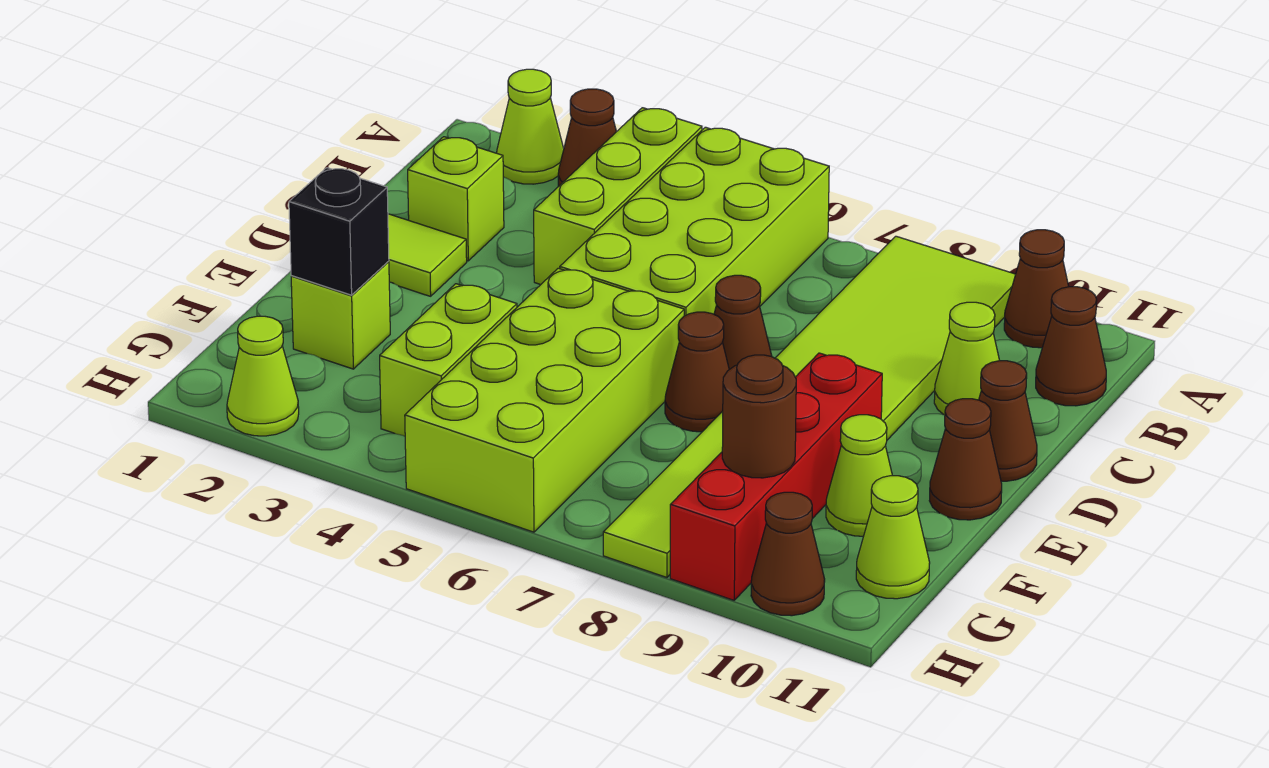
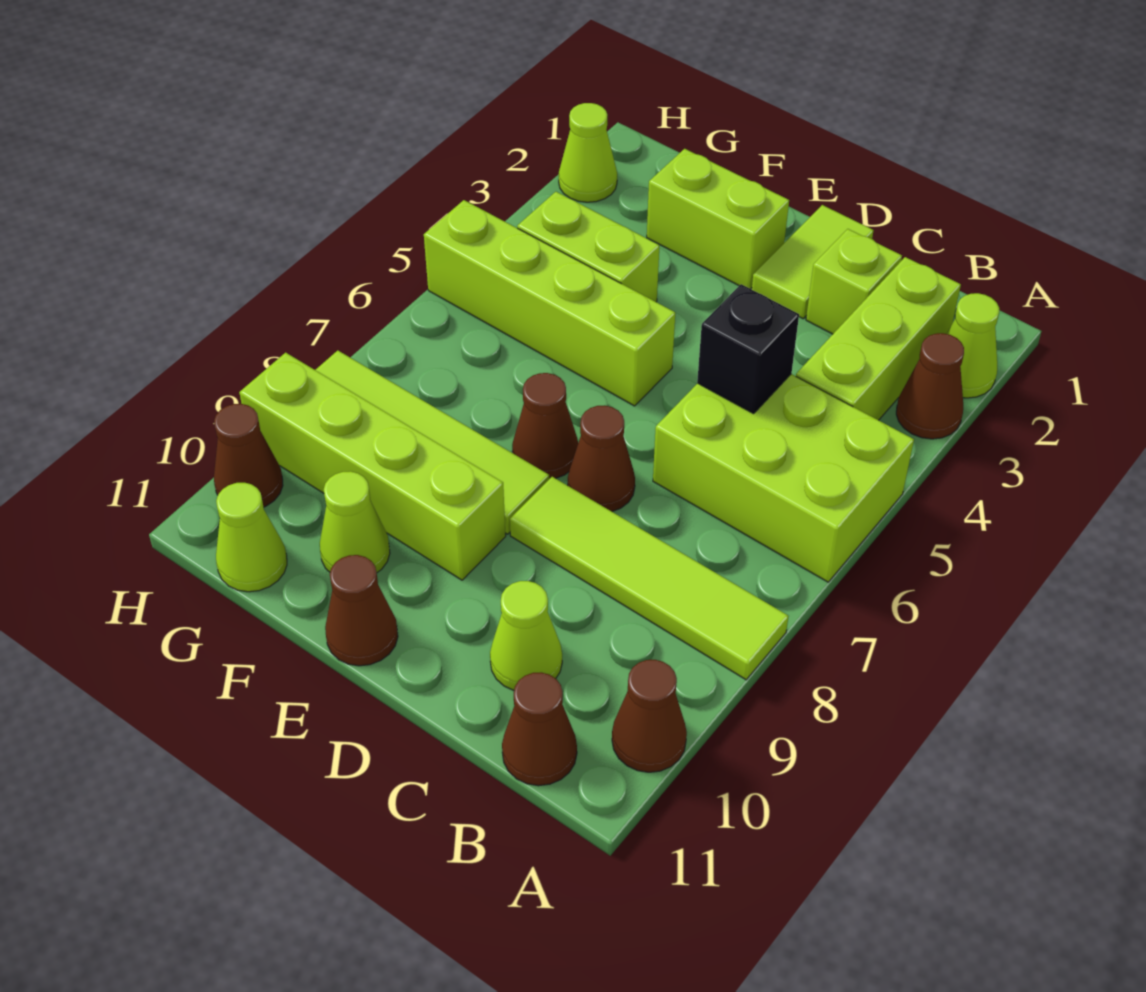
lime 1x3 brick [534,108,702,285] -> lime 1x3 brick turned to [796,257,961,420]
lime 2x4 brick [560,127,829,316] -> lime 2x3 brick [653,374,914,582]
lime 2x4 tile [775,236,1016,440] -> lime 1x4 tile [510,477,789,680]
brown 1x1 cone [979,361,1037,481] -> none
lime 2x4 brick [405,268,684,532] -> lime 1x4 brick [424,200,675,406]
red 1x4 brick [670,353,882,600] -> lime 1x4 brick [239,353,506,580]
lime 1x1 brick [291,261,390,369] -> lime 1x2 brick [647,149,789,289]
black 1x1 brick [289,168,389,295] -> black 1x1 brick moved to [697,284,799,414]
brown 1x1 round brick [722,355,796,478] -> none

